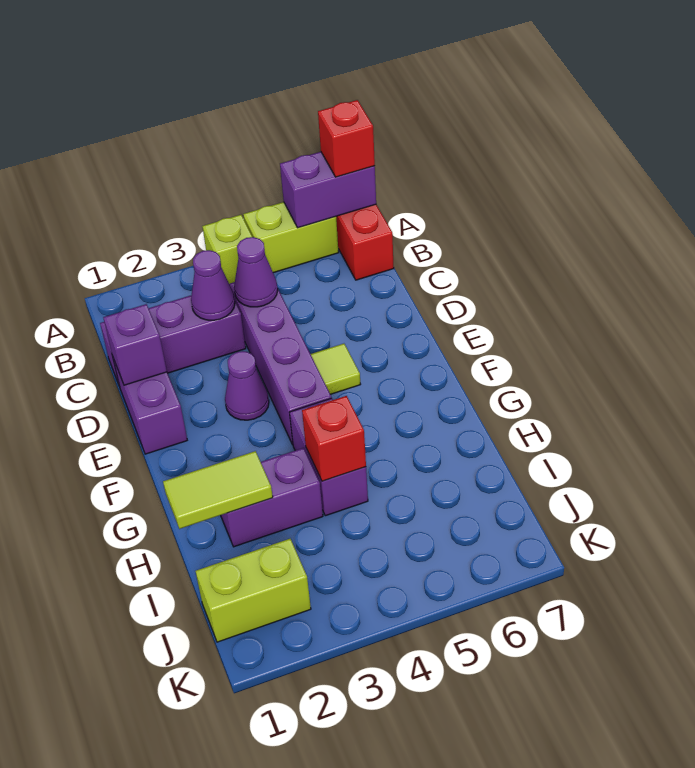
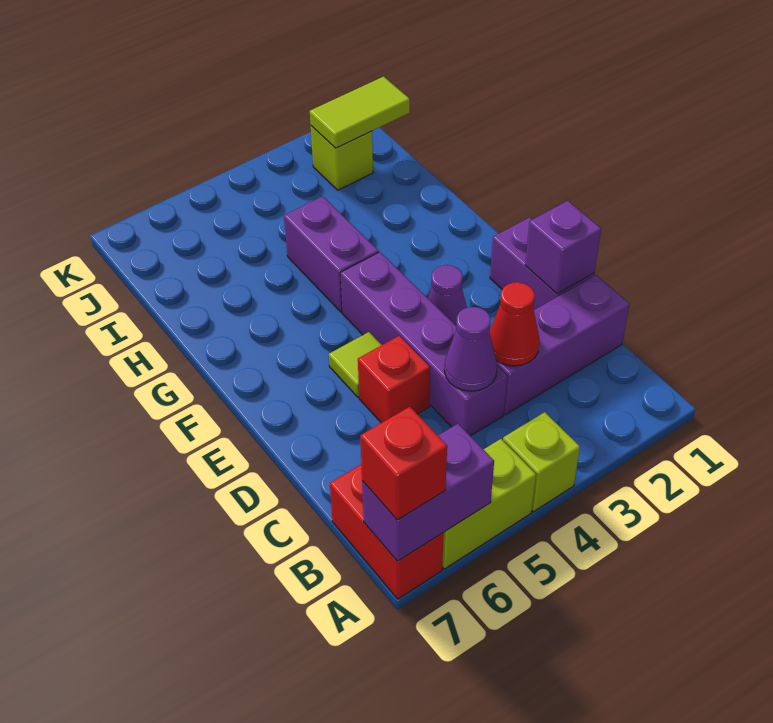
purple 1x1 cone [191,250,235,320] -> red 1x1 cone [489,282,539,366]
lime 1x2 tile [163,451,273,529] -> lime 1x2 tile moved to [310,77,410,148]
purple 1x2 brick [221,448,323,547] -> none
red 1x1 brick [302,396,366,481] -> red 1x1 brick moved to [358,336,430,423]
lime 1x2 brick [195,539,311,642] -> lime 1x1 brick [311,126,373,190]

